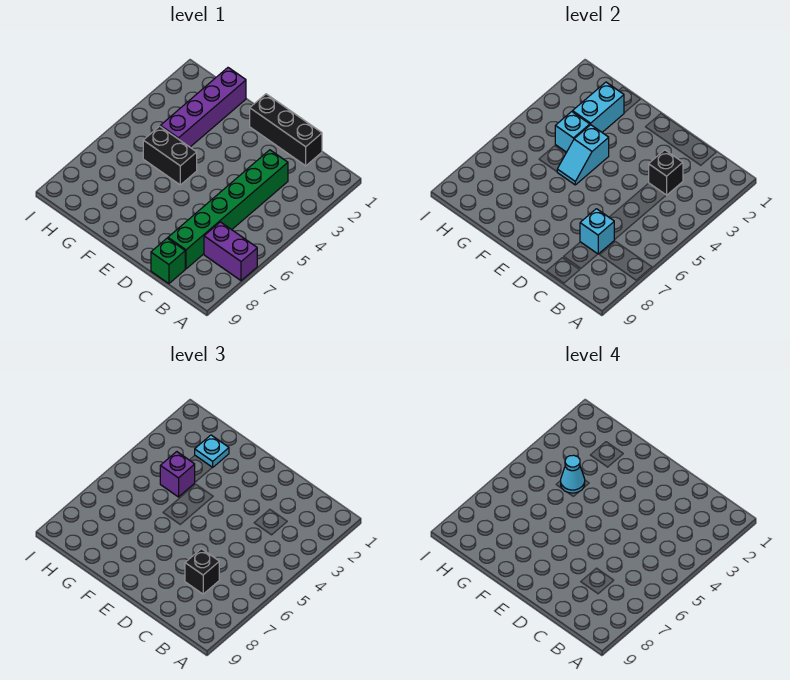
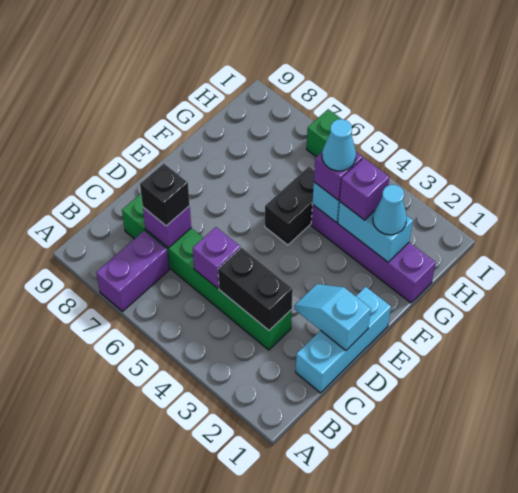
black 1x3 brick [250,94,322,166] -> cyan 1x3 brick [296,287,391,393]
black 1x1 brick [649,150,683,195] -> black 1x2 brick [218,248,293,330]
none -> purple 1x1 brick [193,227,240,288]
cyan 1x1 brick [580,209,614,254] -> purple 1x1 brick [143,206,191,248]
green 1x1 brick [151,238,185,284] -> green 1x1 brick moved to [307,109,341,157]
cyan 1x2 slope [557,125,609,185] -> cyan 1x2 slope moved to [294,284,371,350]
cyan 1x1 plate [195,435,229,468] -> cyan 1x1 cone [373,185,407,235]
none -> purple 1x1 brick [340,158,389,220]

